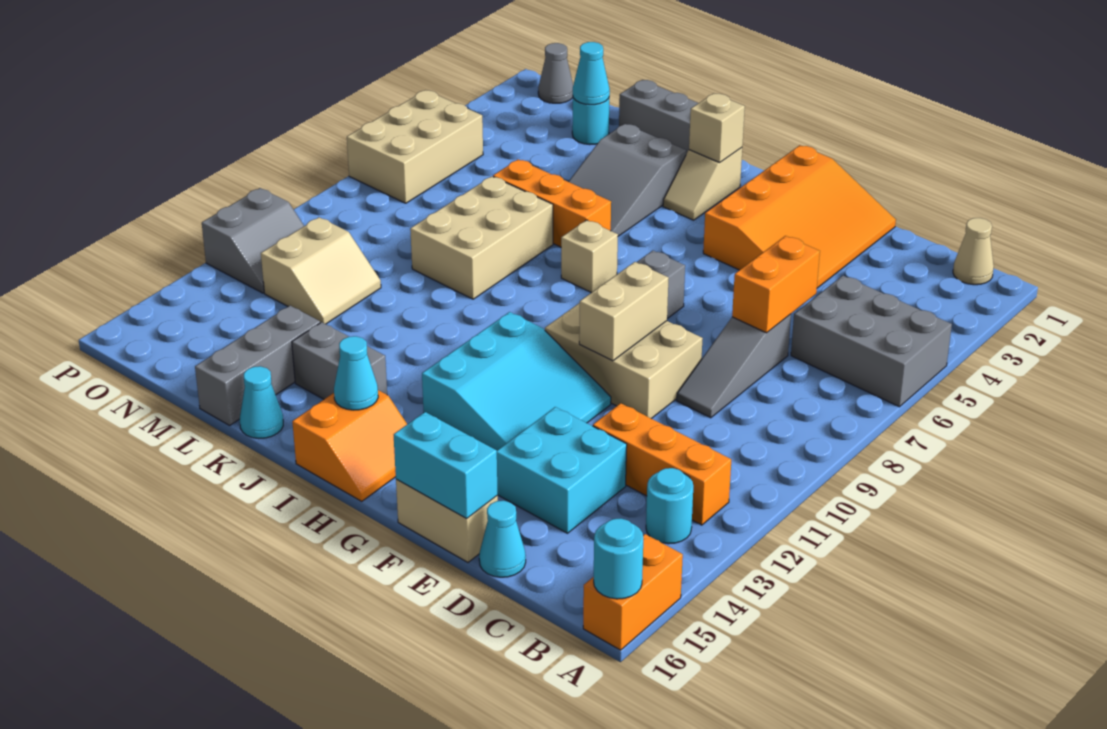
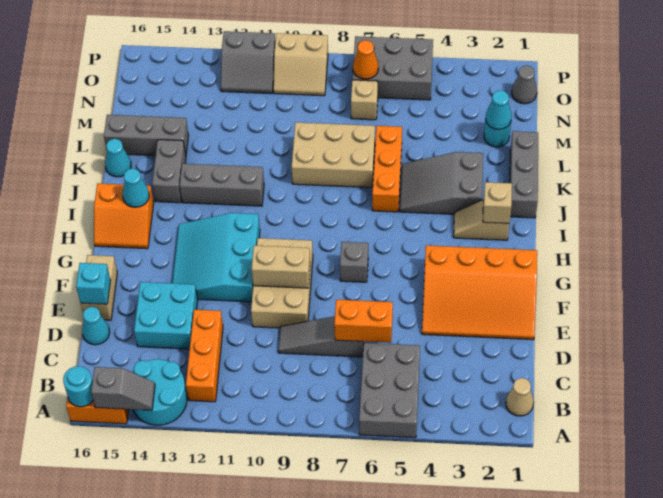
none -> grey 1x2 slope [91,367,155,410]
cyan 1x1 round brick [646,468,693,544] -> cyan 2x2 round brick [132,359,187,425]
cyan 1x2 brick [394,412,498,519] -> cyan 1x1 brick [76,263,111,304]
cyan 3x3 slope [422,312,611,450] -> cyan 3x3 slope turned to [172,213,260,302]
tan 1x1 brick [561,220,618,293] -> tan 1x1 brick moved to [351,80,378,120]
none -> grey 1x3 brick [180,164,264,206]
tan 2x2 slope [261,217,381,324] -> tan 2x2 slope moved to [273,33,328,96]
tan 2x3 brick [347,90,483,203] -> grey 2x3 brick [352,36,433,100]
none -> orange 1x1 cone [353,40,378,79]

